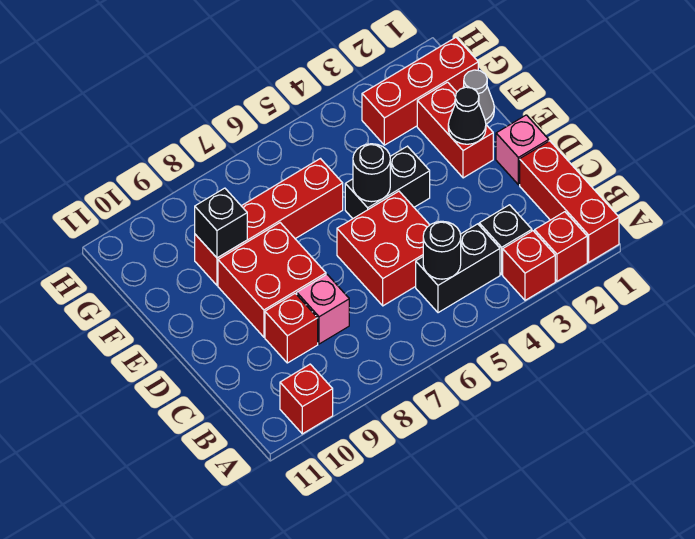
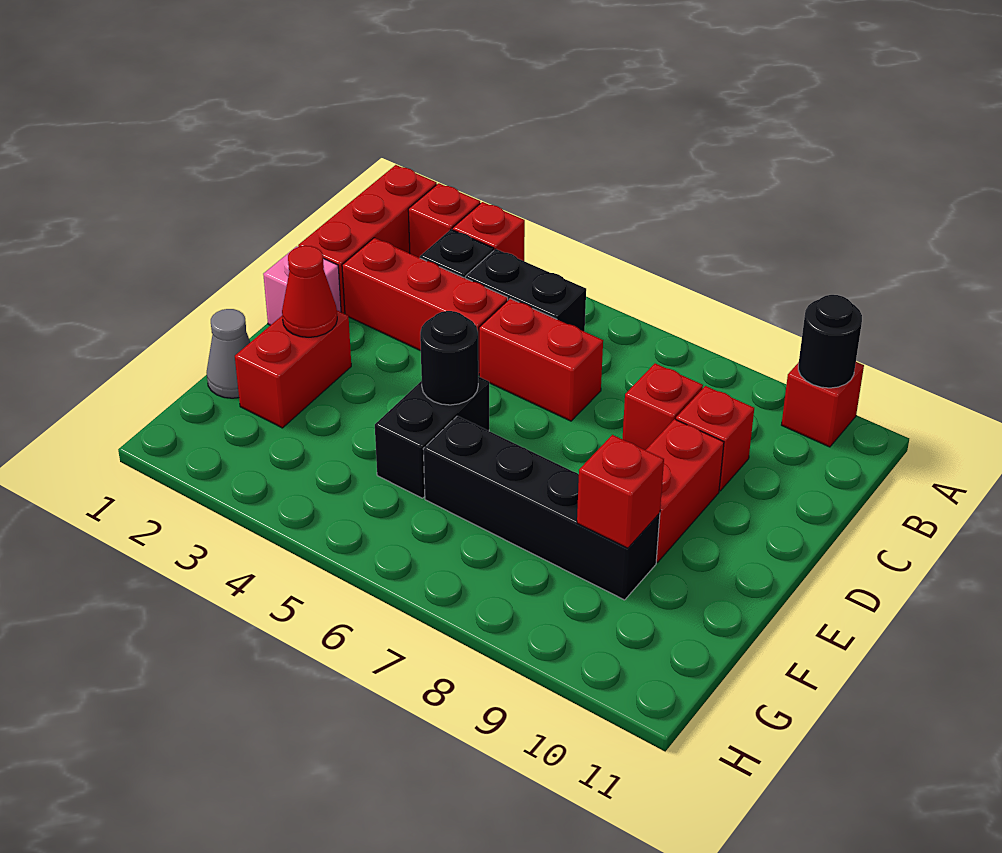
black 1x1 round brick [423,221,461,279] -> black 1x1 round brick moved to [798,295,862,388]
red 2x2 brick [337,191,429,306] -> red 1x2 brick [479,299,603,421]
pink 1x1 brick [297,274,349,344] -> red 1x1 brick [623,363,703,450]
red 2x2 brick [218,223,326,337] -> red 1x2 brick [646,419,724,562]
black 1x1 cone [448,87,486,144] -> red 1x1 cone [282,246,337,337]
black 1x2 brick [345,146,430,219] -> black 1x2 brick turned to [375,377,489,498]
red 1x4 brick [195,159,343,285] -> black 1x4 brick [423,416,660,600]
black 1x1 brick [195,188,247,258] -> red 1x1 brick [577,435,664,548]
red 1x3 brick [362,38,478,145] -> red 1x3 brick moved to [342,238,508,376]

